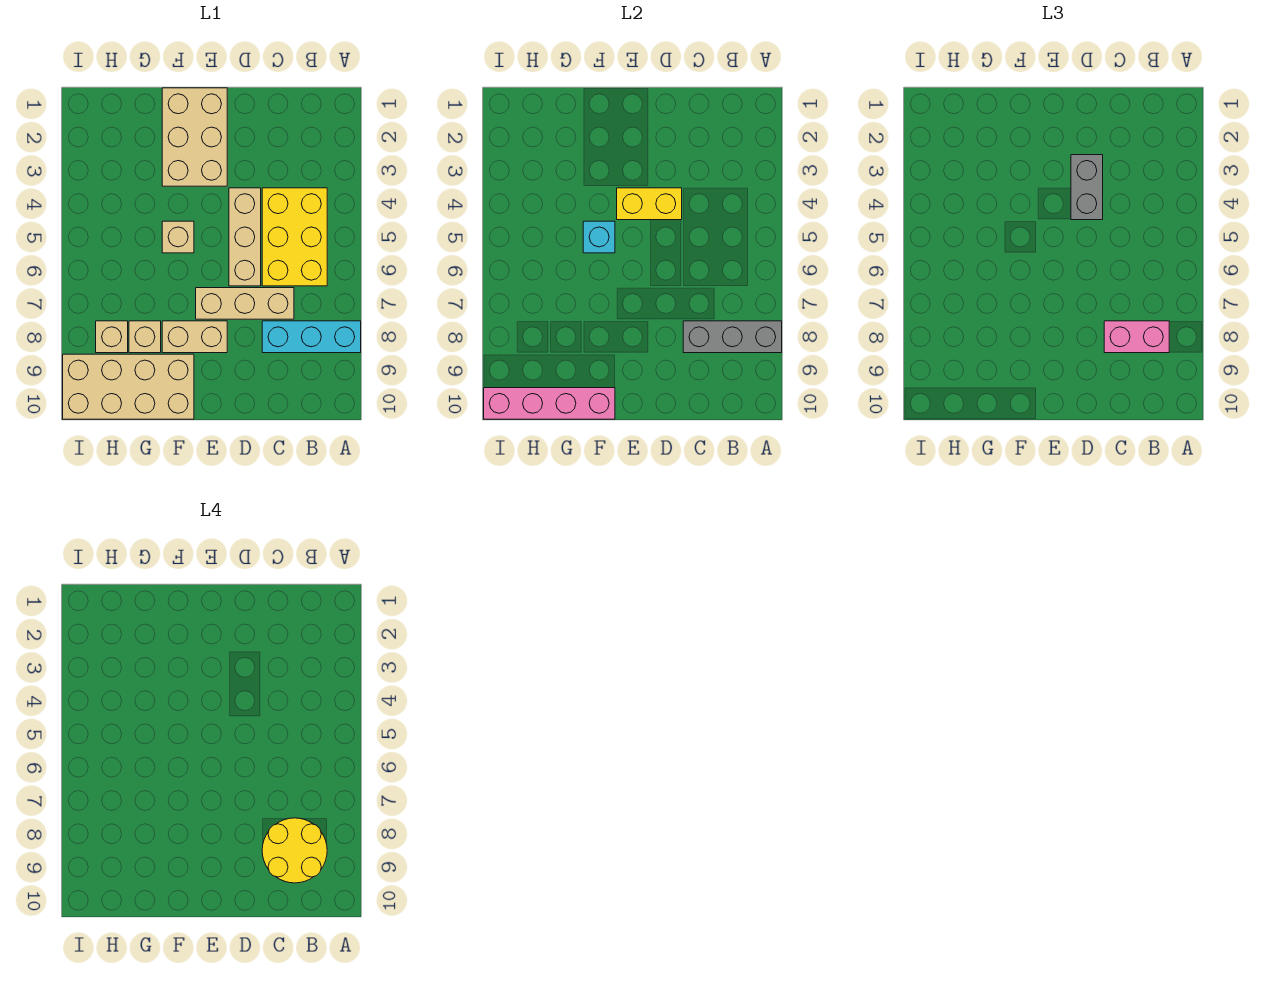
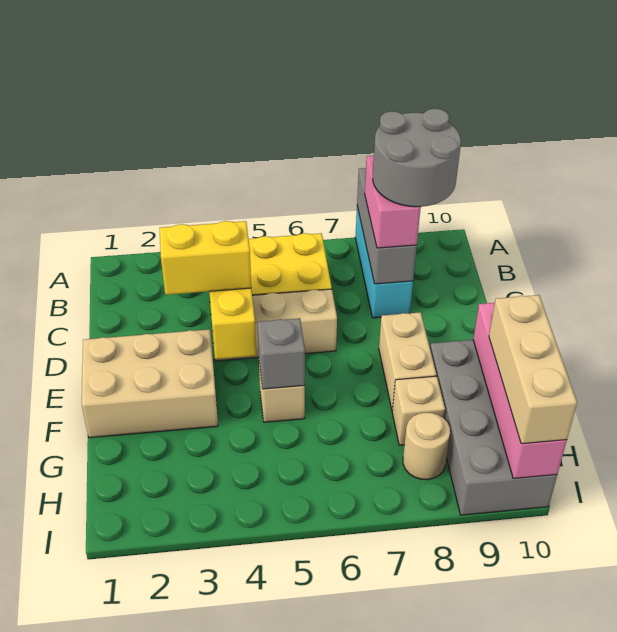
yellow 2x2 round brick [262,818,327,883] -> grey 2x2 round brick [373,109,461,207]
tan 1x3 brick [196,288,294,319] -> tan 1x3 brick moved to [489,295,577,444]
grey 1x2 brick [1071,155,1103,220] -> yellow 1x2 brick [160,221,251,295]
cyan 1x1 brick [583,221,615,253] -> grey 1x1 brick [257,318,305,389]
tan 2x4 brick [63,354,194,419] -> grey 2x4 brick [430,340,557,515]
tan 1x1 brick [96,321,128,353] -> tan 1x1 round brick [403,413,450,480]

